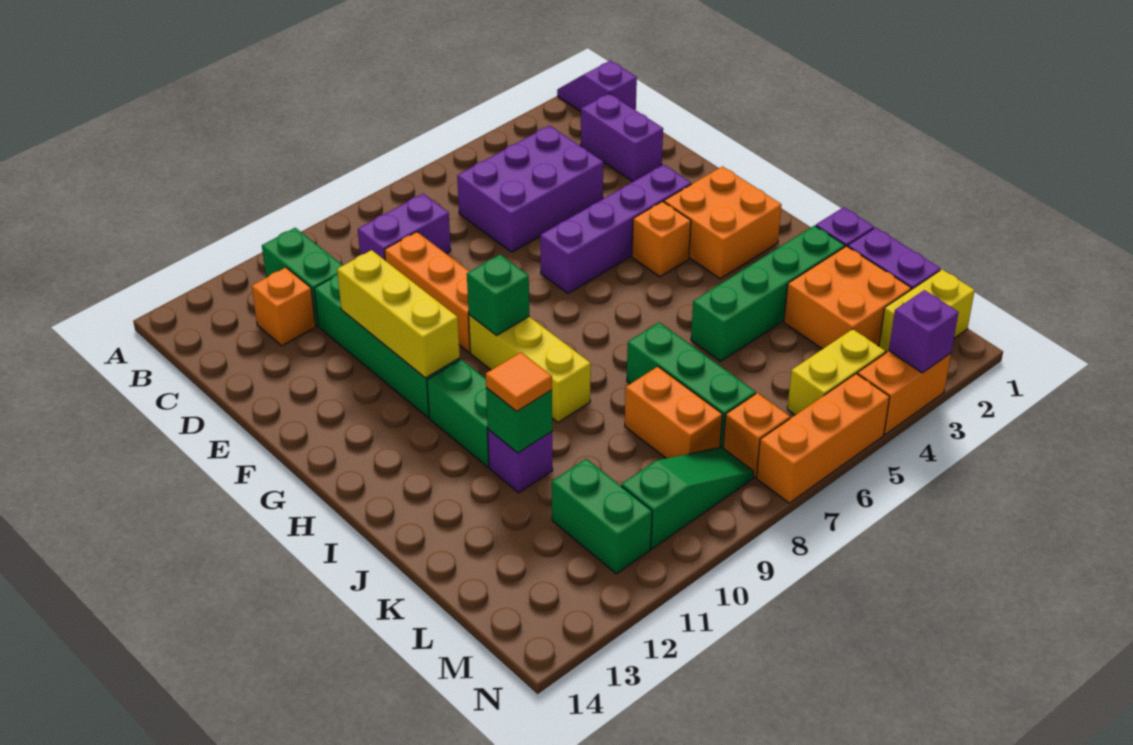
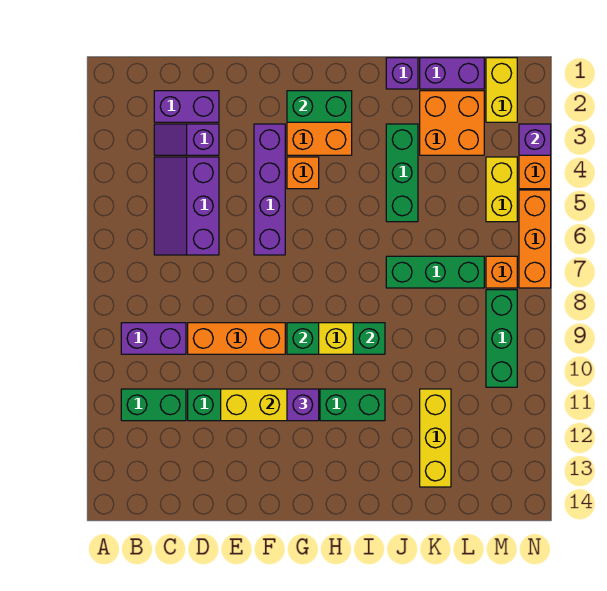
purple 1x2 slope [557,61,637,112] -> purple 1x2 slope moved to [154,124,219,155]
purple 2x3 brick [457,126,603,252] -> purple 2x3 slope [154,157,219,255]
purple 1x2 brick [358,194,451,260] -> purple 1x2 brick turned to [121,323,186,354]
orange 1x1 brick [252,267,316,346] -> none
green 1x4 brick [691,226,845,361] -> green 1x3 brick [386,124,418,222]
purple 1x1 brick [488,429,553,493] -> purple 1x1 brick moved to [287,389,319,421]
green 1x1 brick [486,388,552,453] -> green 1x1 brick moved to [353,323,385,354]
orange 1x1 tile [486,352,552,411] -> none
orange 1x2 brick [625,367,722,458] -> none
none -> yellow 1x3 brick [420,389,451,487]
green 1x2 brick [552,459,652,574] -> green 1x2 brick moved to [287,91,352,122]
green 1x3 slope [621,447,754,549] -> green 1x3 brick [486,290,517,387]

